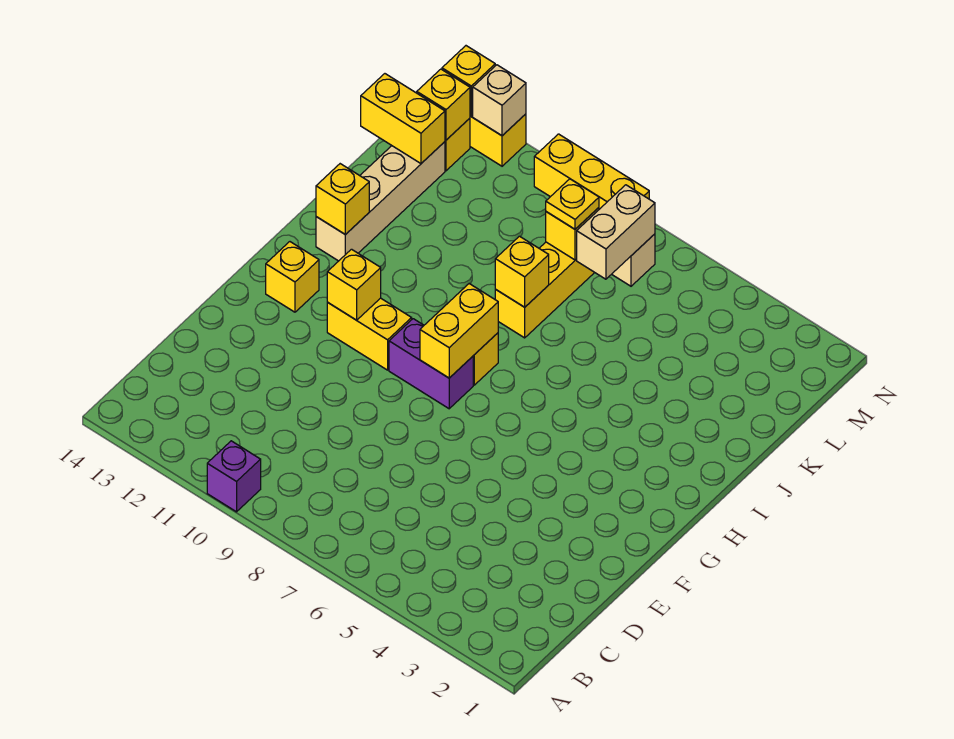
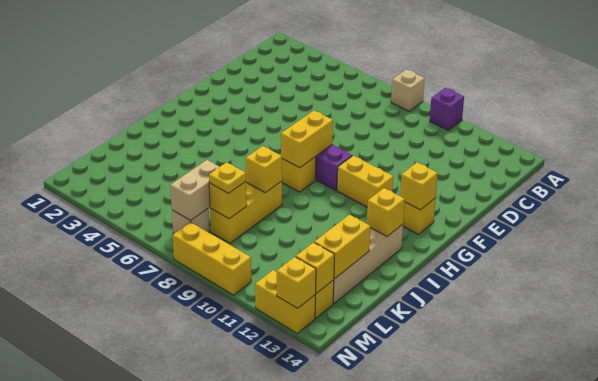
yellow 1x1 brick [327,249,381,320] -> yellow 1x1 brick moved to [400,163,438,210]
yellow 1x2 brick [361,74,445,163] -> yellow 1x2 brick turned to [314,215,370,279]
tan 1x1 brick [473,65,526,136] -> tan 1x1 brick moved to [391,69,425,111]

